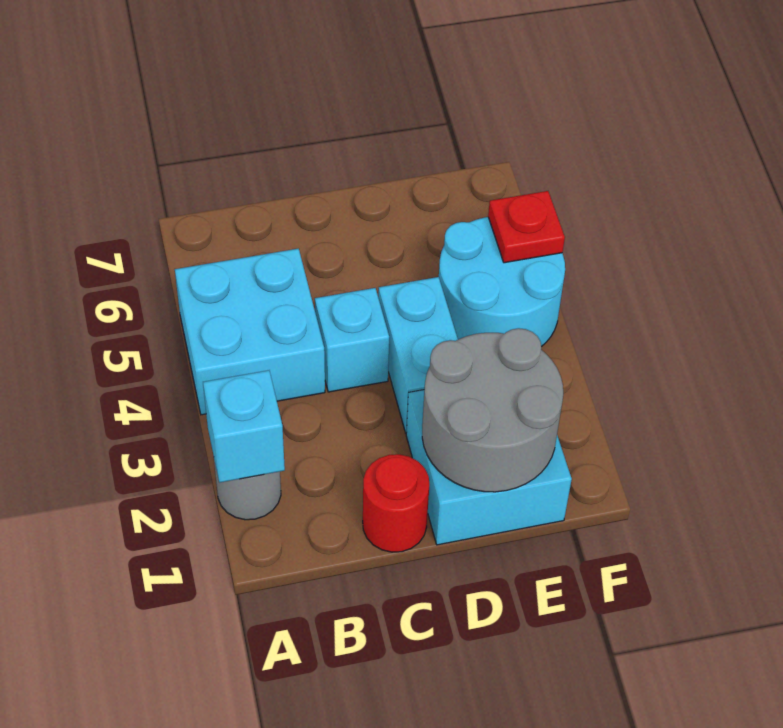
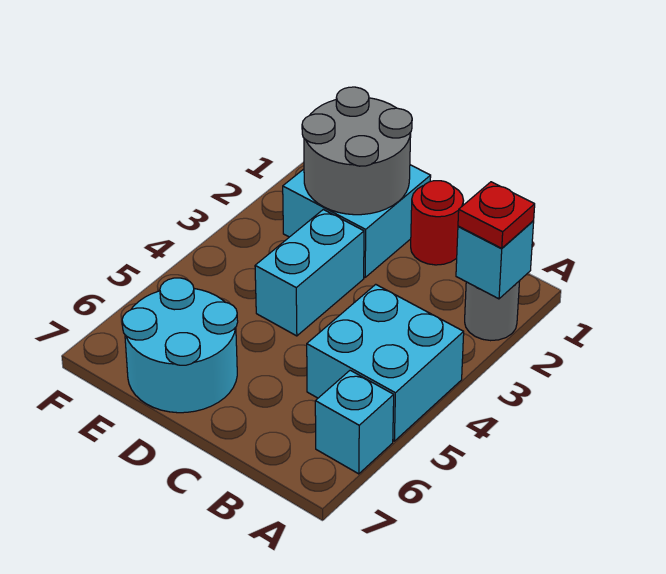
cyan 1x1 brick [315,288,389,392] -> cyan 1x1 brick moved to [315,370,394,474]
cyan 2x2 round brick [439,217,565,347] -> cyan 2x2 round brick moved to [122,278,238,413]
red 1x1 plate [488,191,565,263] -> red 1x1 plate moved to [458,182,535,248]

